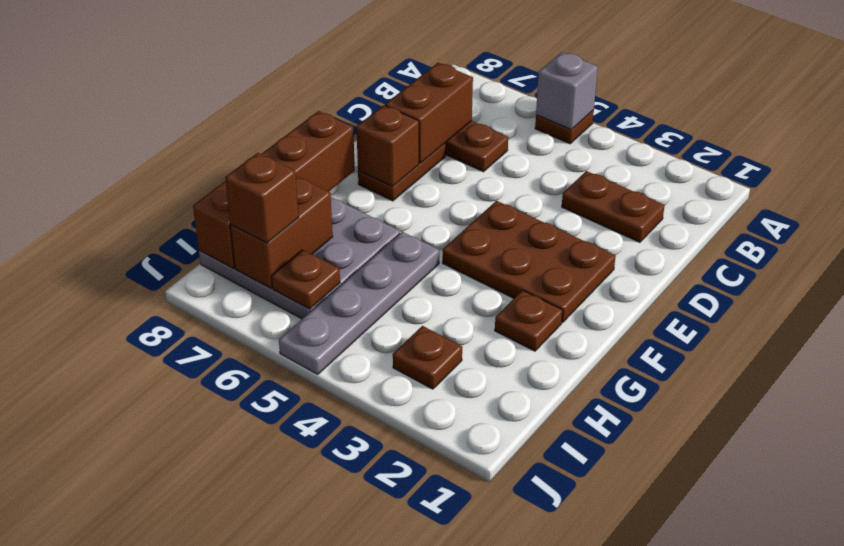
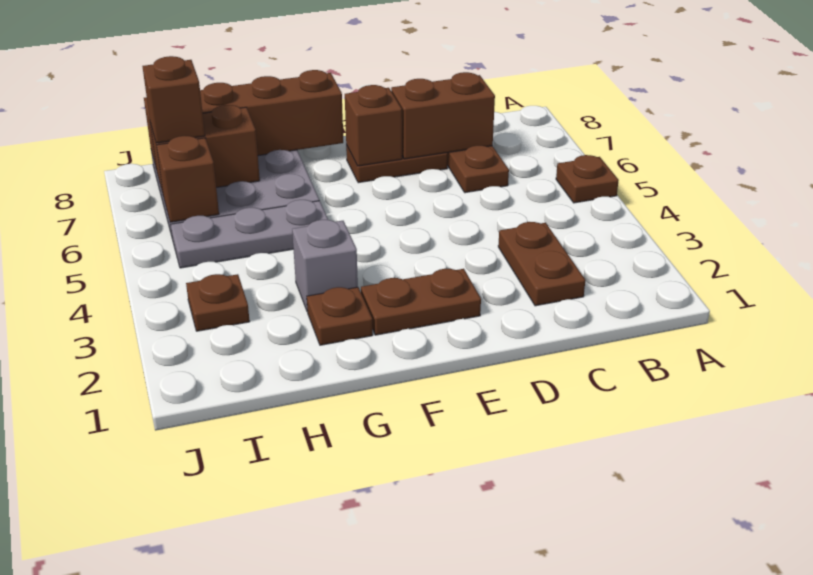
grey 1x1 brick [536,52,598,130] -> grey 1x1 brick moved to [292,220,358,312]
brown 2x3 plate [442,201,616,322] -> brown 1x2 plate [361,269,481,335]
grey 1x4 plate [279,232,439,374] -> grey 1x3 plate [171,200,328,268]
brown 1x1 plate [272,250,340,309] -> brown 1x1 brick [156,136,219,222]

